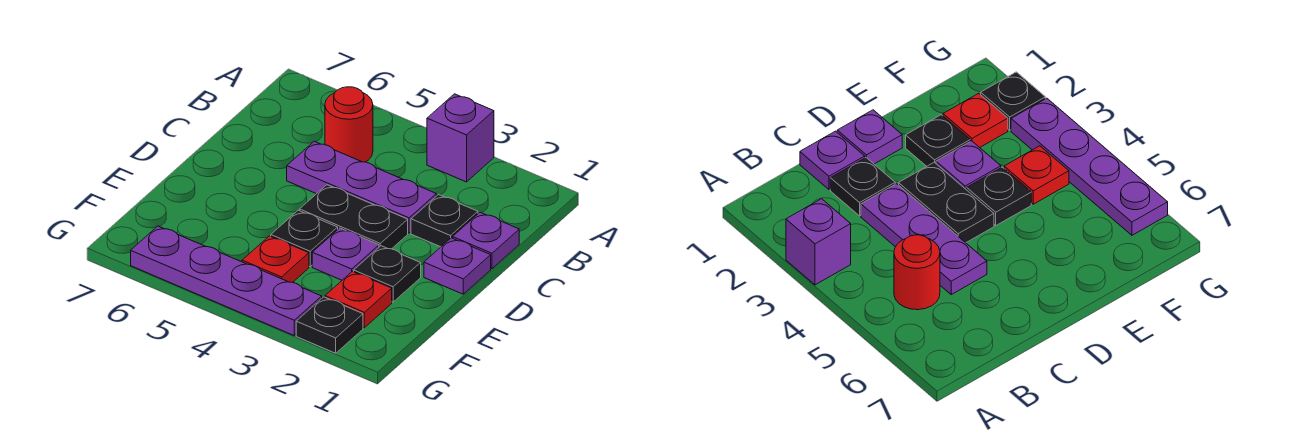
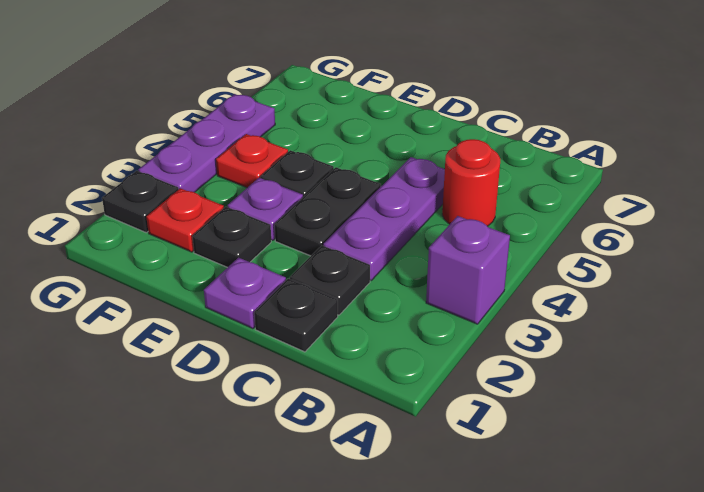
purple 1x1 plate [453,212,519,269] -> black 1x1 plate [254,279,338,352]
purple 1x4 plate [131,226,322,335] -> purple 1x3 plate [138,94,275,192]

